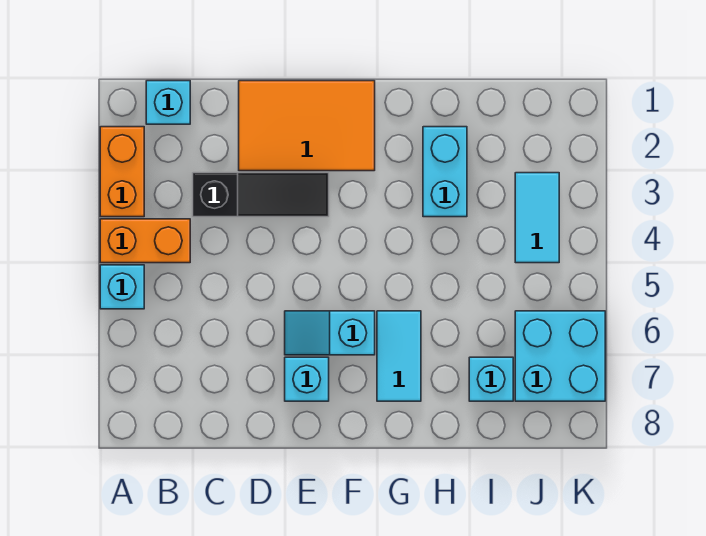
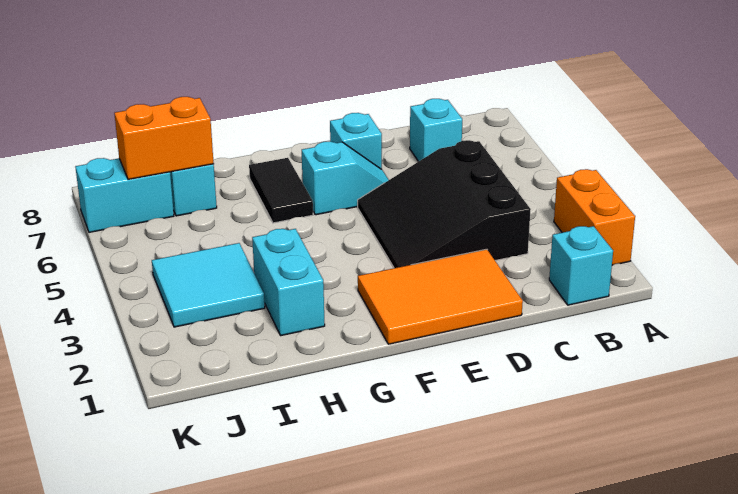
orange 1x2 brick [100,219,190,263] -> orange 1x2 brick moved to [114,97,214,179]
cyan 1x1 brick [100,265,144,309] -> cyan 1x1 brick moved to [410,99,462,162]
black 1x3 slope [193,173,329,217] -> black 3x3 slope [358,140,531,268]
cyan 1x2 tile [377,311,421,401] -> black 1x2 tile [249,158,313,223]
cyan 1x2 tile [515,173,559,263] -> cyan 2x2 tile [152,243,265,327]
cyan 2x2 brick [515,311,605,401] -> cyan 1x2 brick [75,158,174,232]

